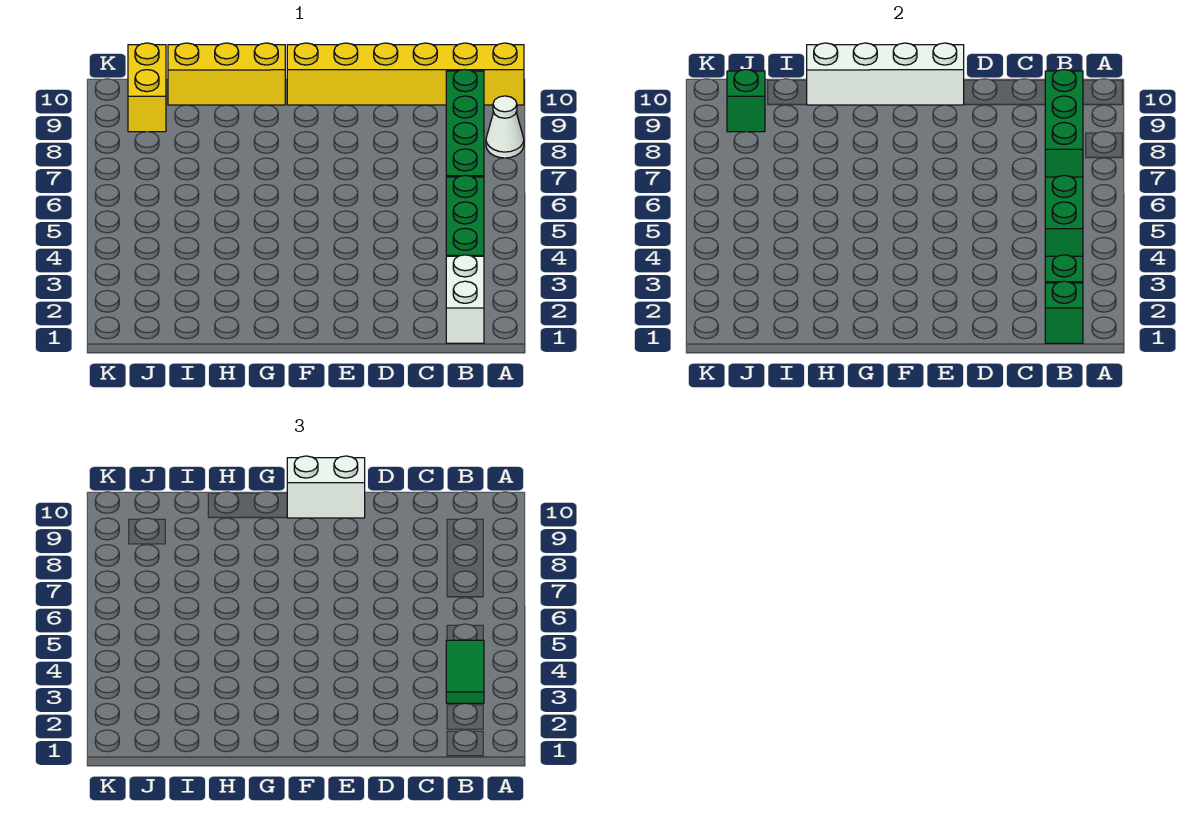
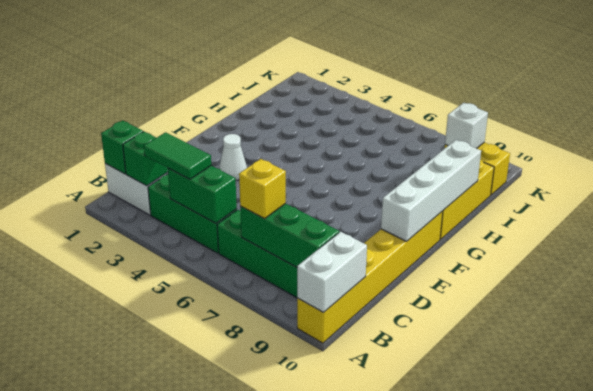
white 1x1 cone [486,96,524,158] -> white 1x1 cone moved to [219,134,247,181]
none -> yellow 1x1 brick [239,159,286,219]
white 1x2 brick [287,456,365,518] -> white 1x2 brick moved to [297,232,367,313]
green 1x1 brick [727,70,765,132] -> white 1x1 brick [445,103,488,149]

